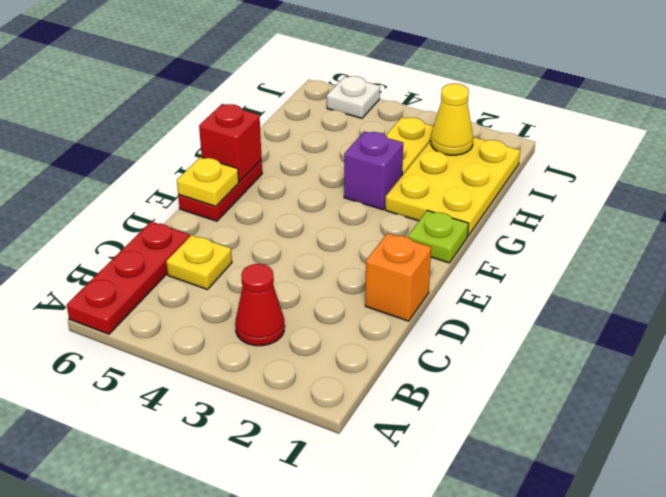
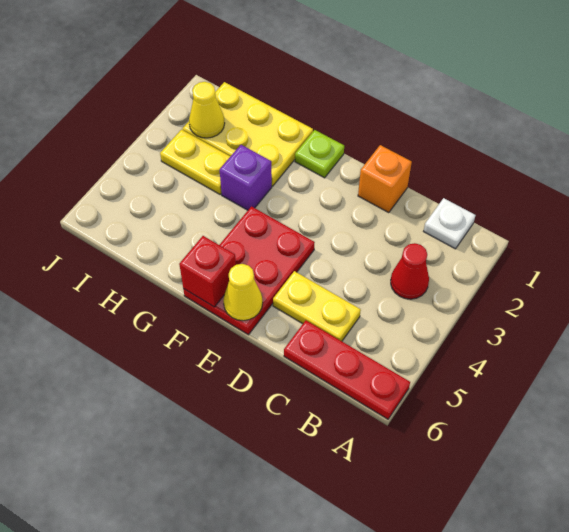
yellow 1x1 plate [166,235,232,290] -> yellow 1x2 plate [273,271,361,341]
red 1x2 plate [178,160,262,221] -> red 2x3 plate [183,206,315,335]
yellow 1x1 plate [177,157,239,206] -> yellow 1x1 cone [223,264,263,321]
white 1x1 plate [327,76,380,118] -> white 1x1 plate moved to [424,198,475,249]

